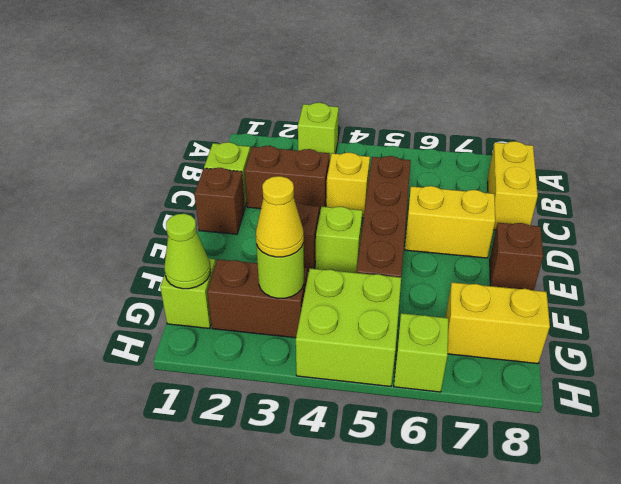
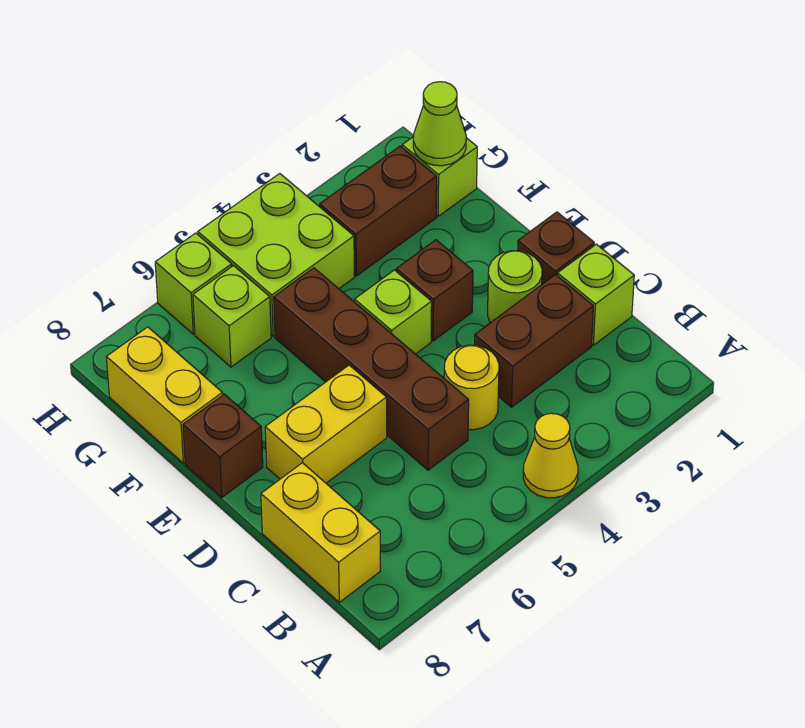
lime 1x1 brick [298,103,339,164] -> lime 1x1 brick moved to [193,266,271,367]
yellow 1x1 brick [326,153,370,218] -> yellow 1x1 round brick [444,345,499,430]
lime 1x1 round brick [256,244,304,298] -> lime 1x1 round brick moved to [488,251,542,323]
yellow 1x1 cone [256,176,304,257] -> yellow 1x1 cone moved to [523,413,578,498]
yellow 1x2 brick [445,282,550,364] -> yellow 1x2 brick turned to [106,327,223,463]

